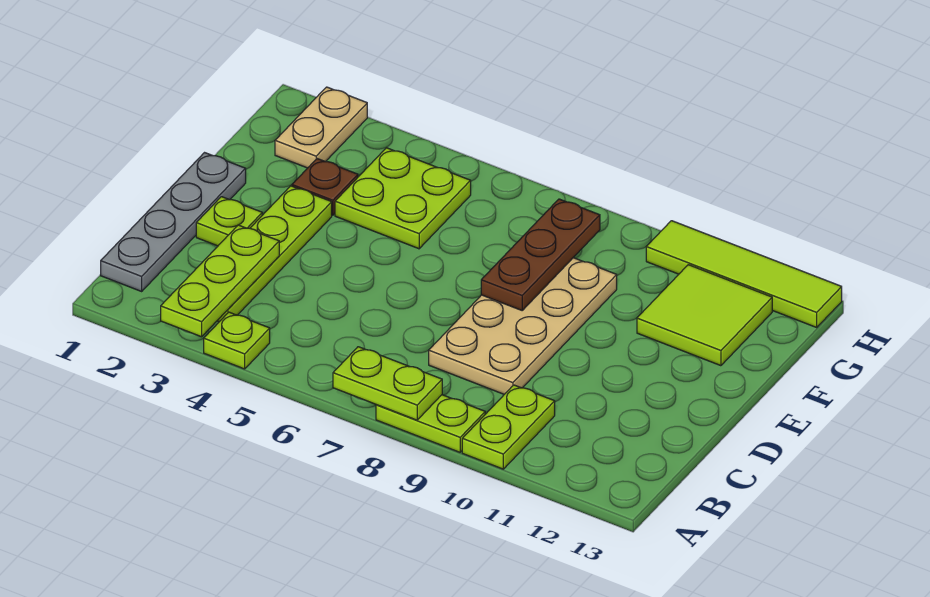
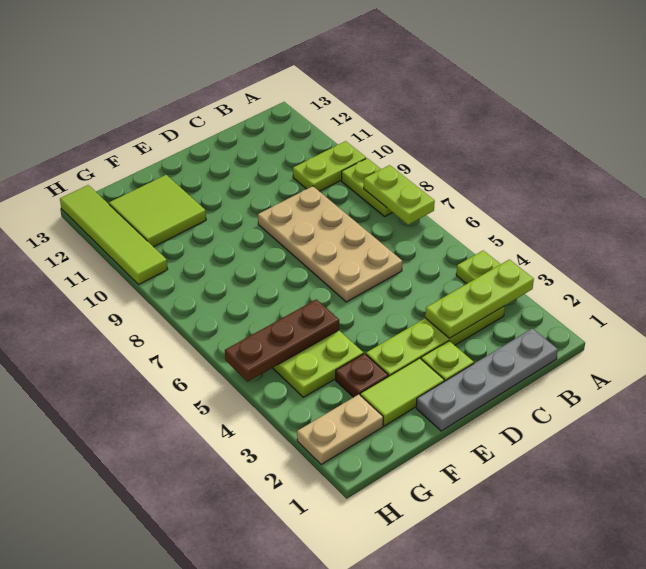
tan 2x4 plate [429,258,617,394] -> tan 2x4 plate turned to [258,186,402,302]
none -> lime 1x2 tile [360,358,444,426]
brown 1x3 plate [481,199,600,310] -> brown 1x3 plate moved to [225,299,339,382]

